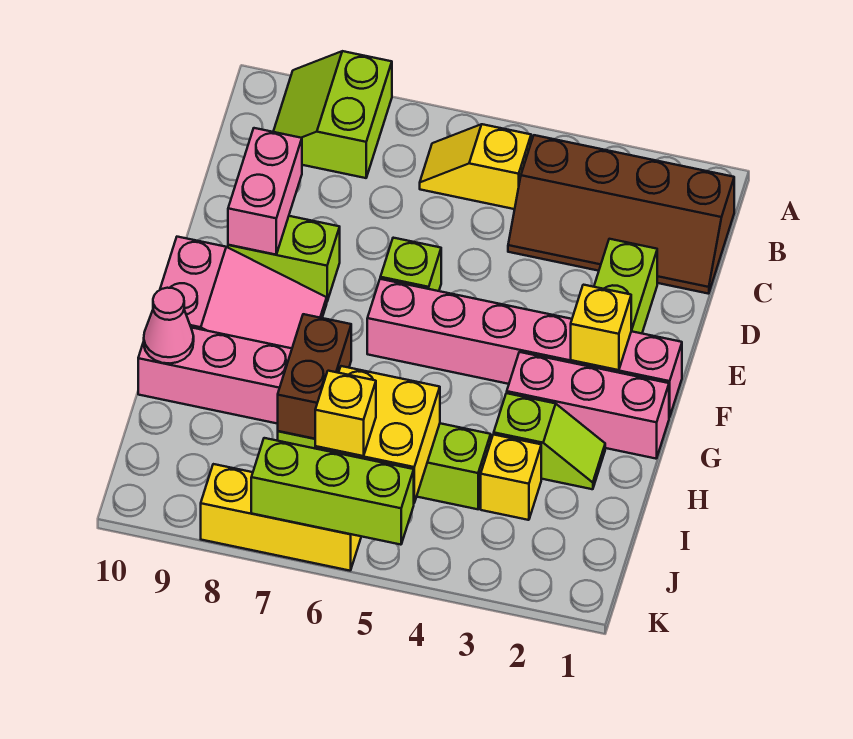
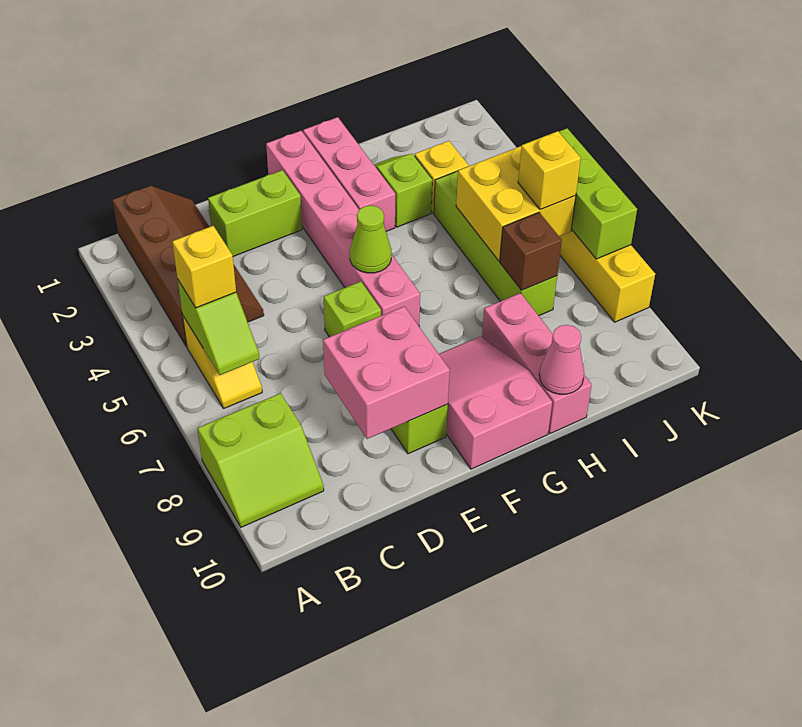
none -> lime 1x2 slope [178,280,259,375]
pink 1x2 brick [228,128,302,255] -> pink 2x2 brick [323,306,450,439]
yellow 1x1 brick [571,285,631,370] -> yellow 1x1 brick moved to [172,226,236,308]
none -> lime 1x1 cone [350,205,391,273]
brown 1x2 brick [278,314,351,439] -> brown 1x1 brick [500,213,562,290]

